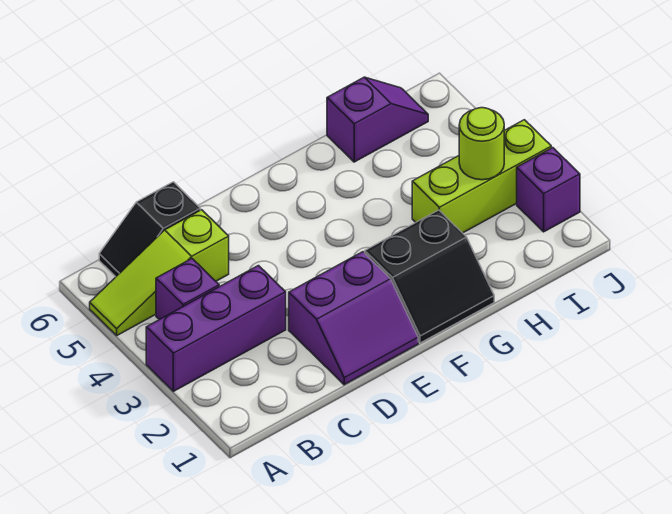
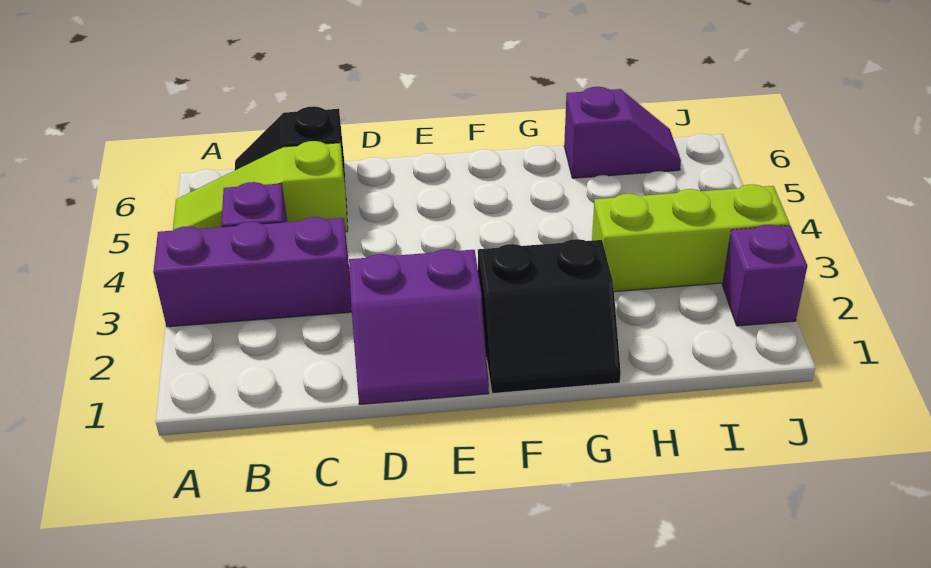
lime 1x1 round brick [459,108,504,180] -> none

